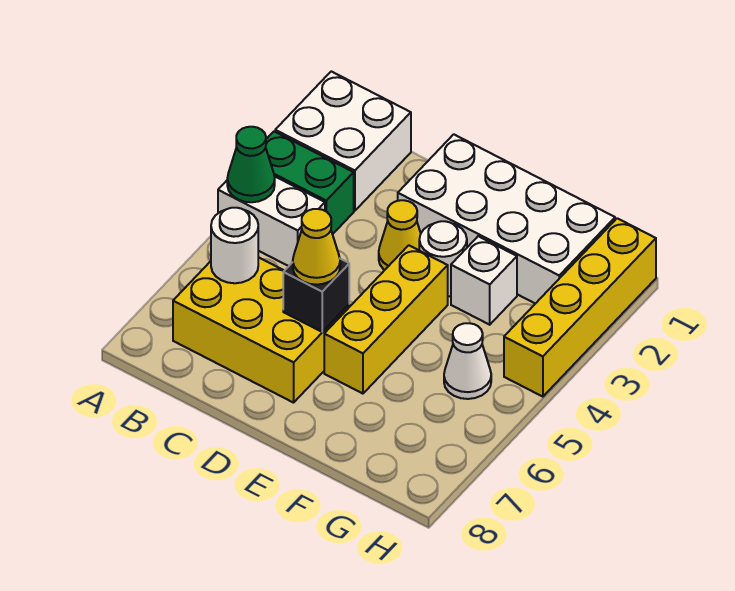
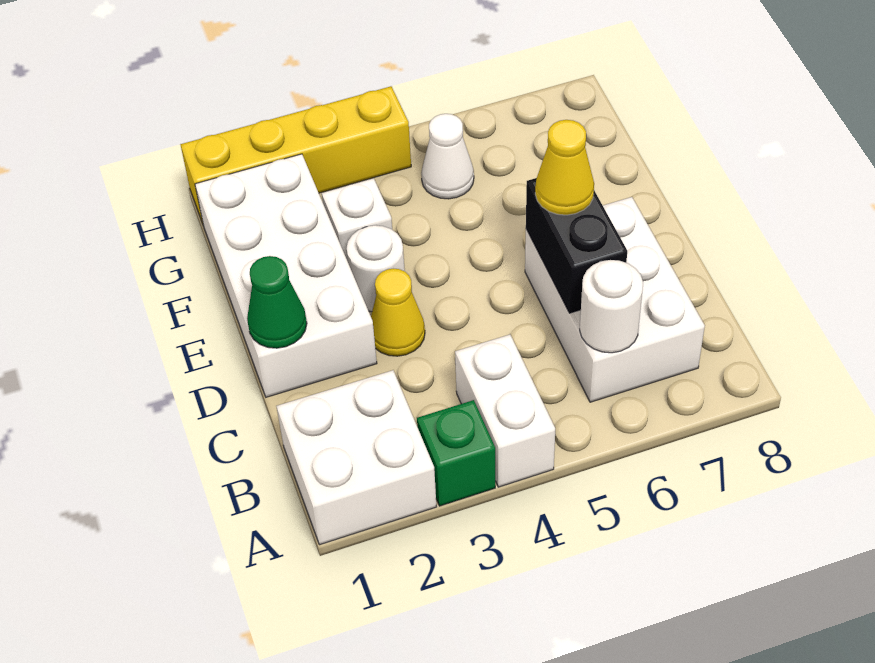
green 1x2 brick [266,132,354,234] -> green 1x1 brick [417,400,495,506]
green 1x1 cone [227,127,275,202] -> green 1x1 cone moved to [247,256,307,348]
yellow 2x3 brick [173,257,349,403] -> white 2x3 brick [525,197,705,402]
black 1x1 brick [283,259,349,332] -> black 1x2 brick [526,178,627,313]
yellow 1x3 brick [324,245,448,394] -> none

